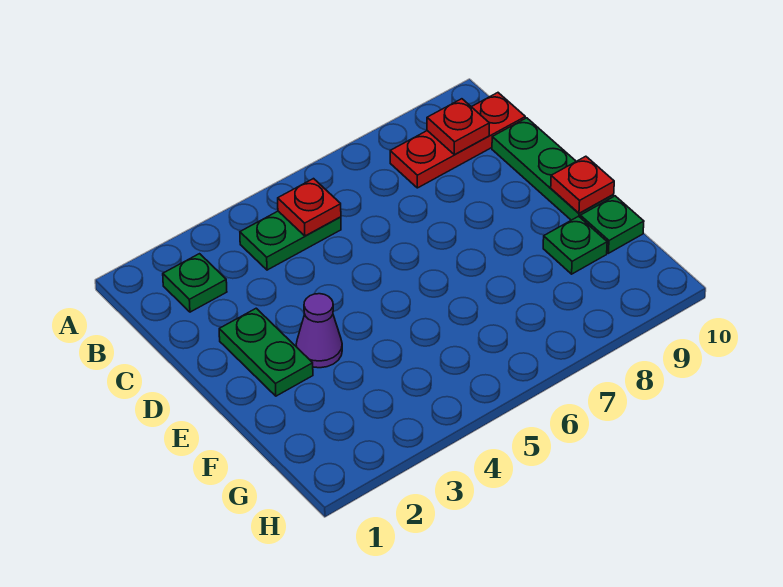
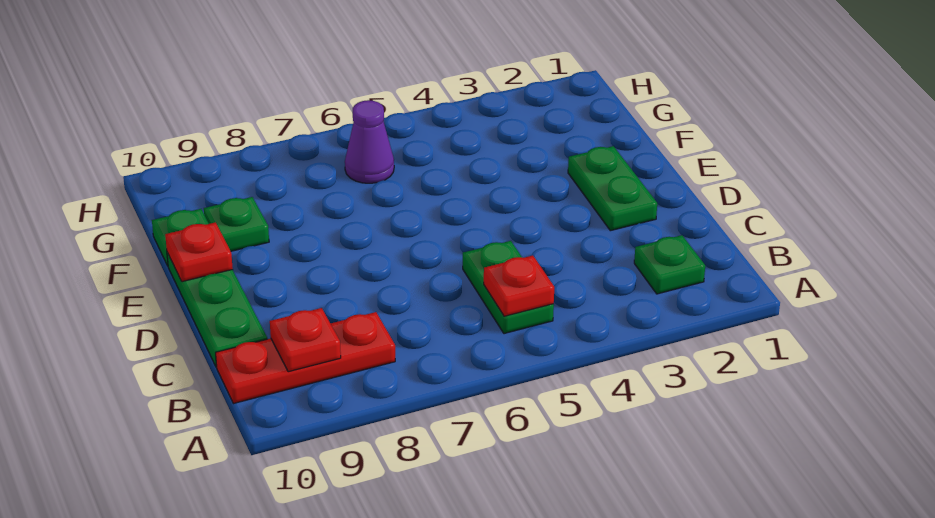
green 1x2 plate [240,211,341,270] -> green 1x2 plate turned to [463,241,554,334]
purple 1x1 cone [296,294,342,368] -> purple 1x1 cone moved to [345,100,394,183]

